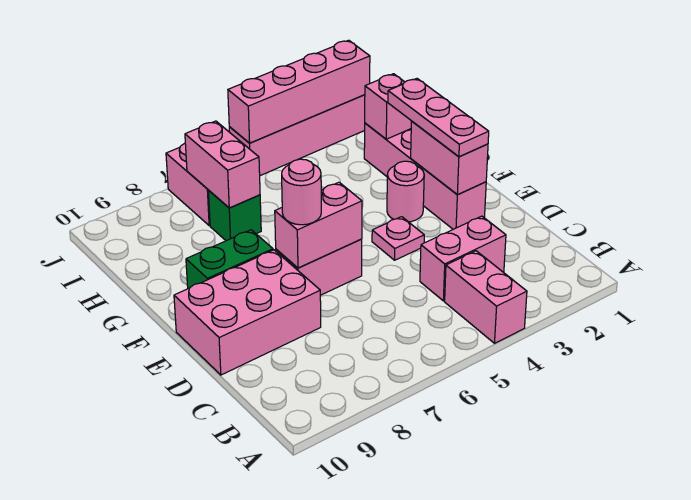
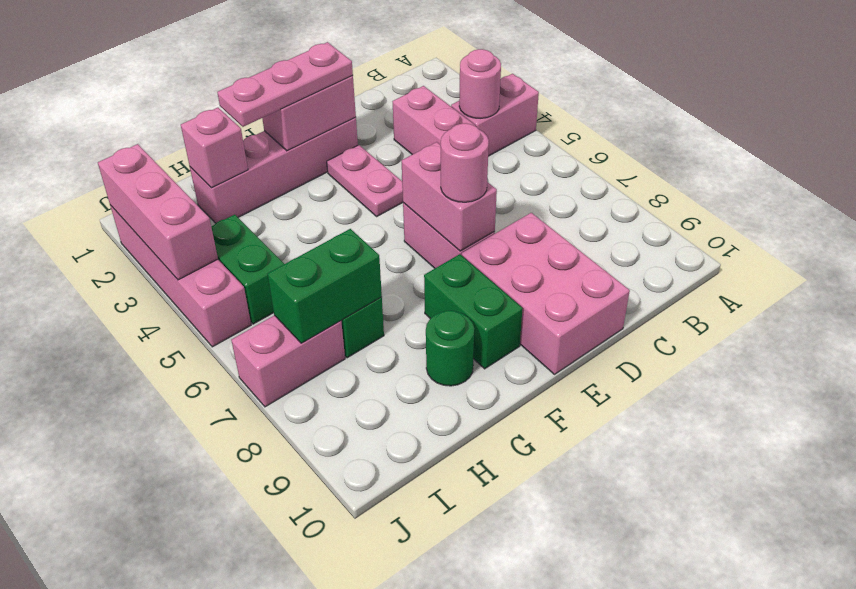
pink 1x1 plate [372,217,424,260] -> pink 1x2 plate [327,145,403,216]
pink 1x1 round brick [387,161,424,222] -> pink 1x1 round brick moved to [459,49,501,118]
none -> green 1x1 round brick [426,311,474,386]
pink 1x2 brick [185,121,260,208] -> green 1x2 brick [268,229,382,343]
none -> green 1x2 brick [211,215,284,324]
pink 1x4 brick [228,40,370,143] -> pink 1x3 brick [98,144,218,280]

